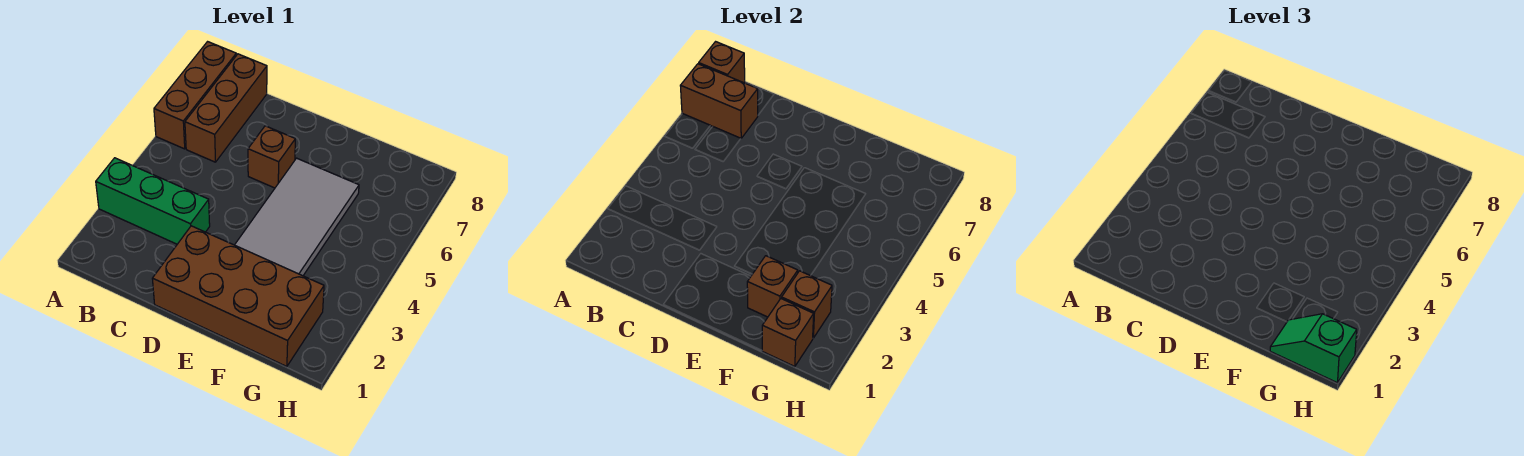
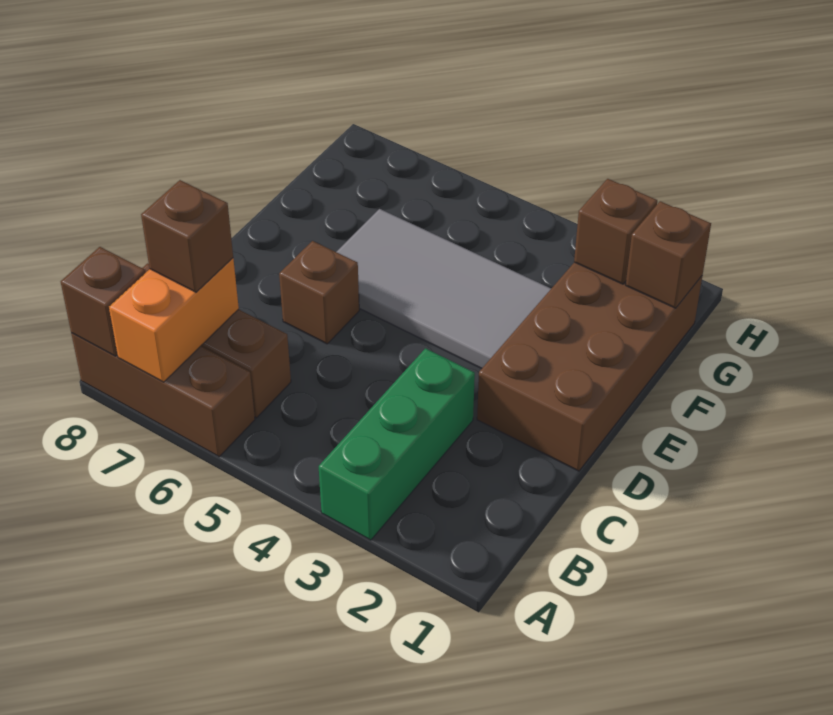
brown 1x2 brick [680,64,758,138] -> orange 1x2 brick [109,258,239,382]
brown 1x1 brick [747,256,798,317] -> brown 1x1 brick moved to [141,180,233,292]
green 1x2 slope [1270,314,1357,383] -> none

